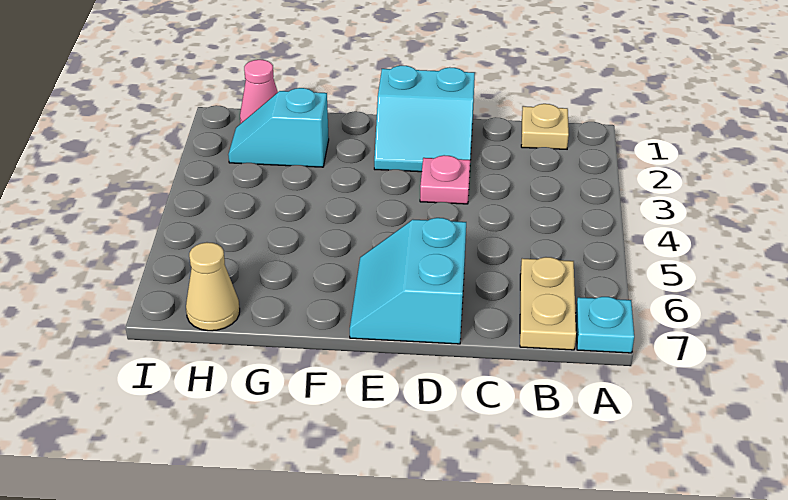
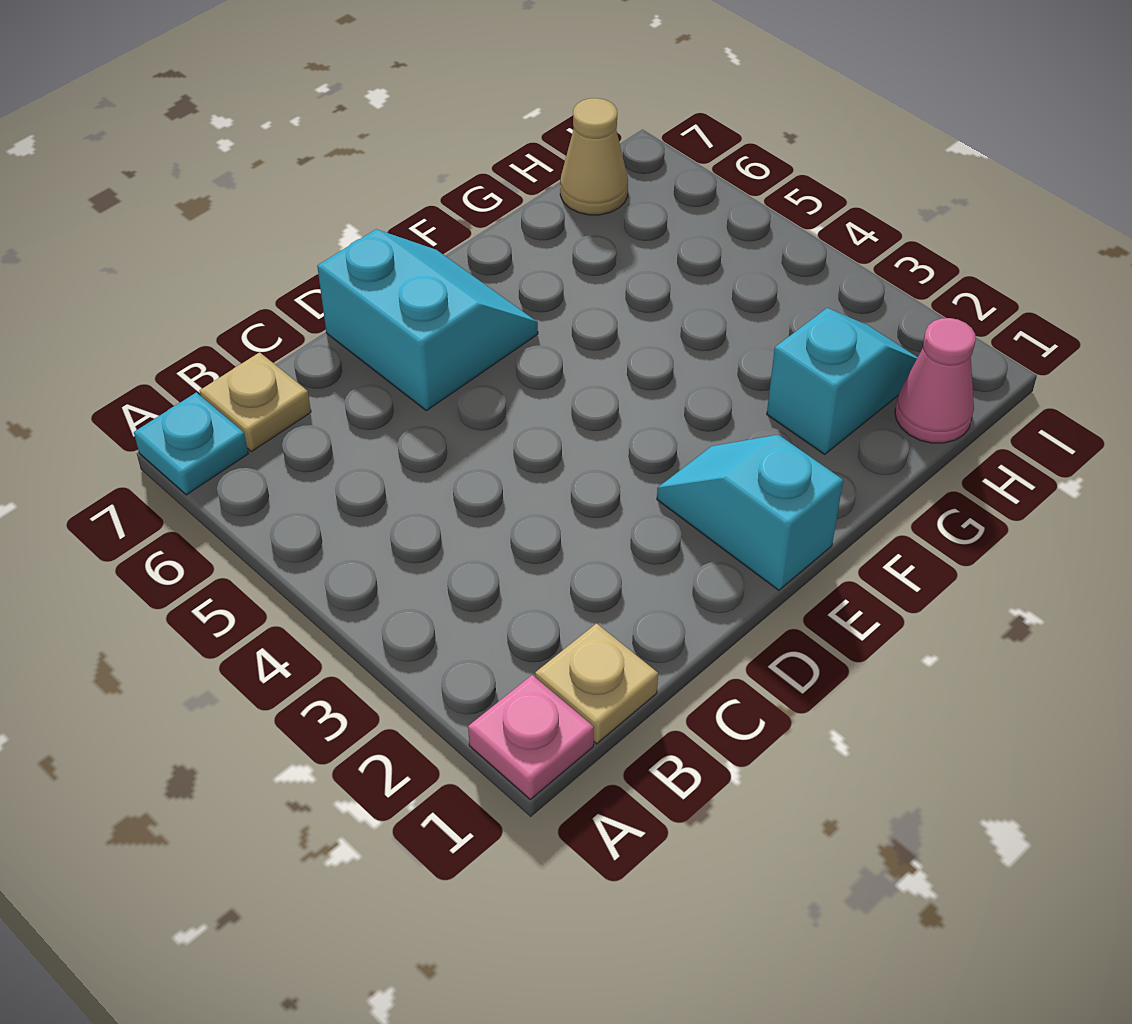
tan 1x2 plate [520,257,576,350] -> tan 1x1 plate [200,352,311,452]
cyan 2x2 slope [374,66,475,172] -> cyan 1x2 slope [657,435,843,590]
pink 1x1 plate [420,155,470,204] -> pink 1x1 plate moved to [468,675,594,799]

